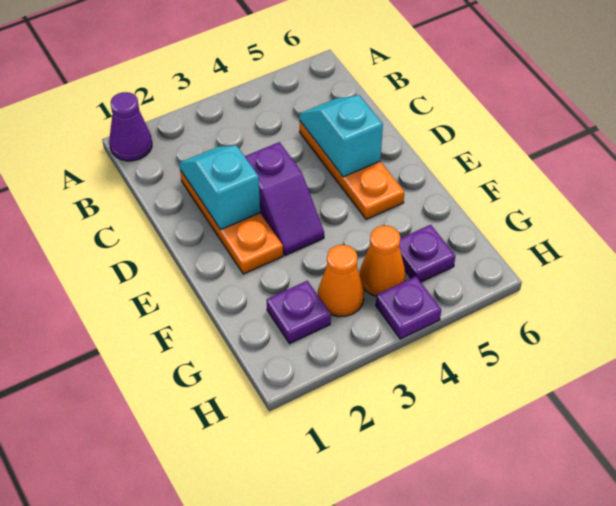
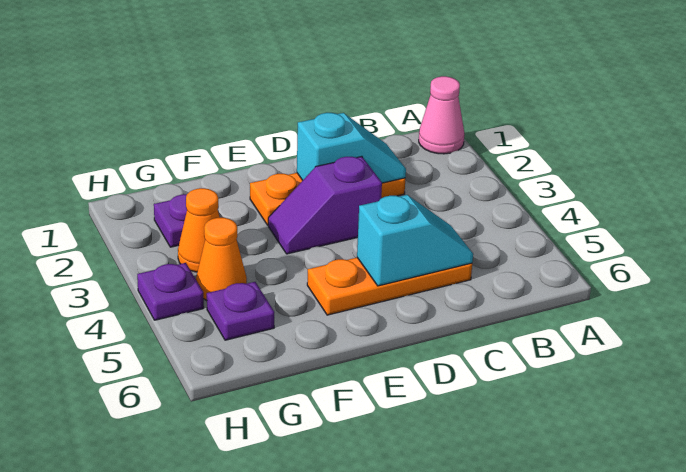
purple 1x1 cone [109,92,152,161] -> pink 1x1 cone [419,76,464,154]

